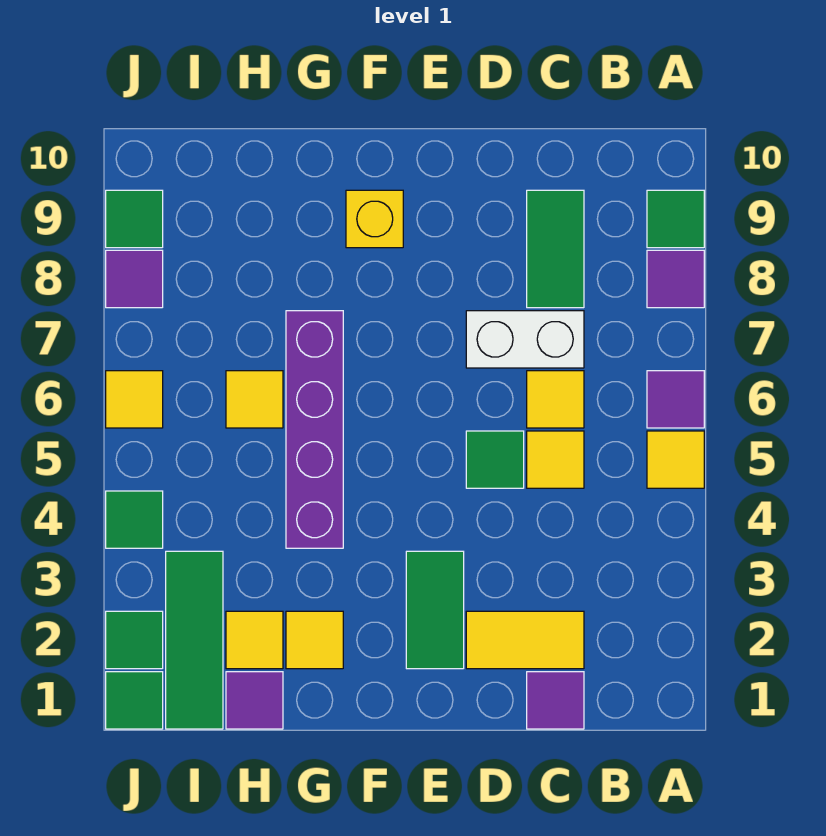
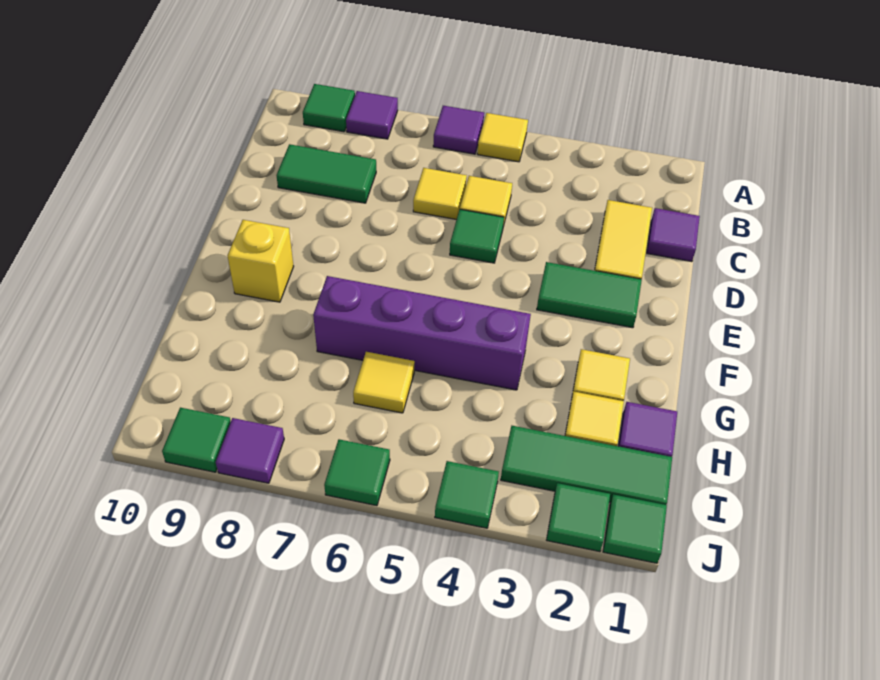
white 1x2 brick [466,311,584,368] -> none
yellow 1x1 tile [106,371,163,428] -> green 1x1 tile [324,439,390,506]

